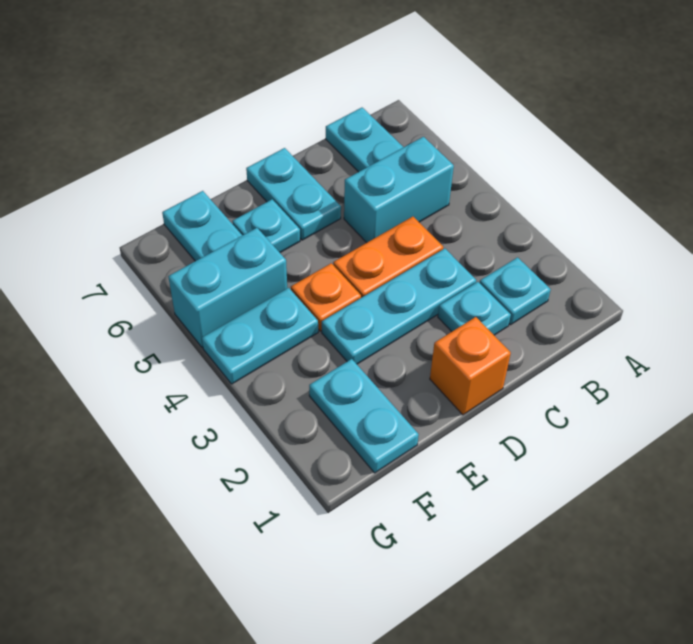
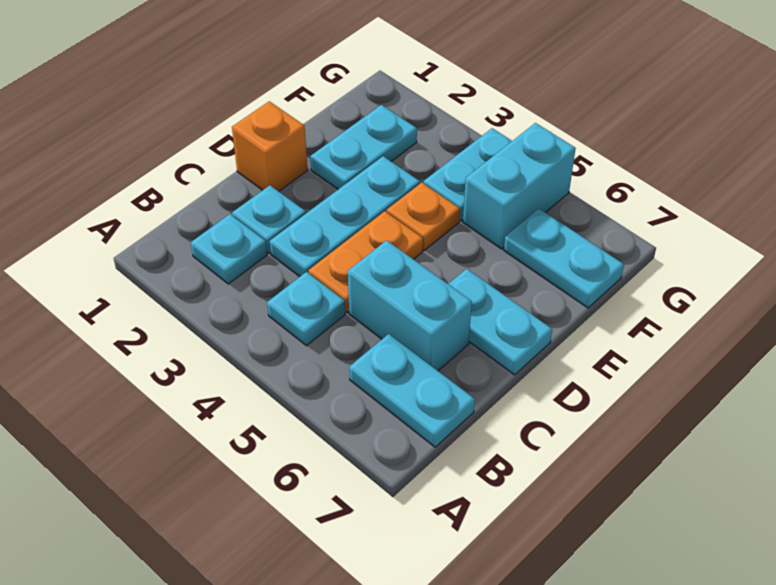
cyan 1x2 brick [344,137,454,243] -> cyan 1x2 brick turned to [348,240,472,371]
cyan 1x1 plate [232,199,300,253] -> cyan 1x1 plate moved to [267,272,345,346]
cyan 1x2 plate [309,359,419,473] -> cyan 1x2 plate turned to [310,105,417,189]

